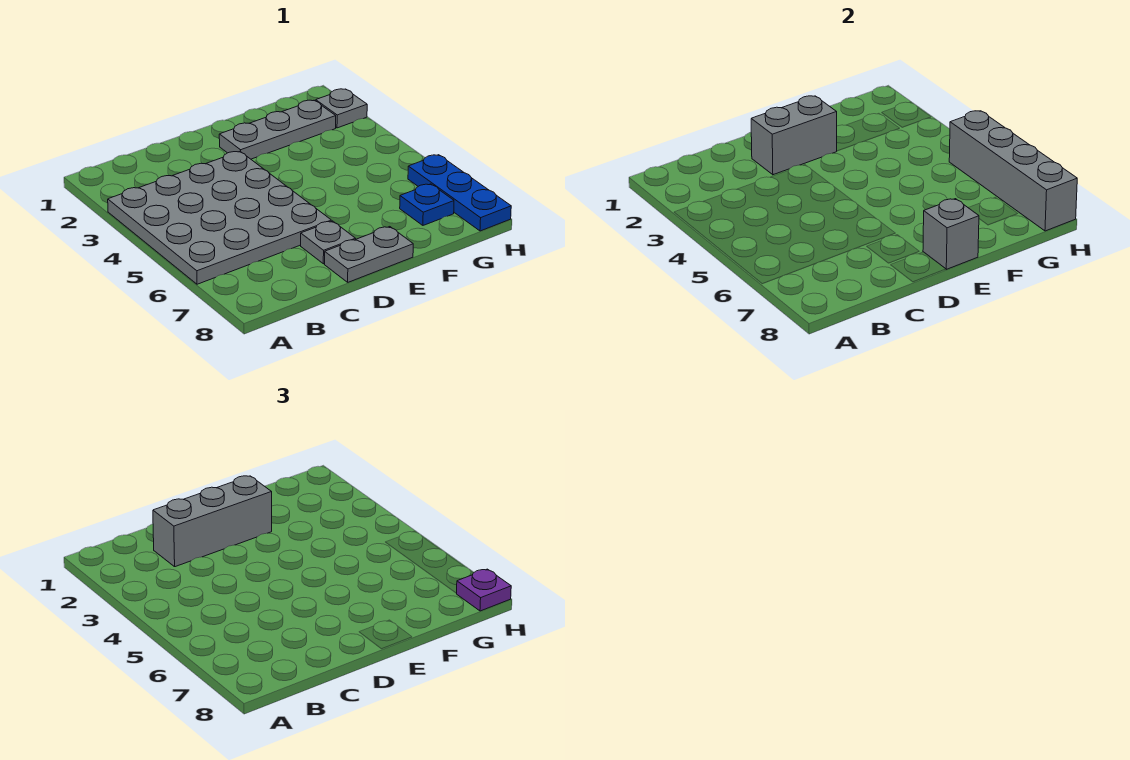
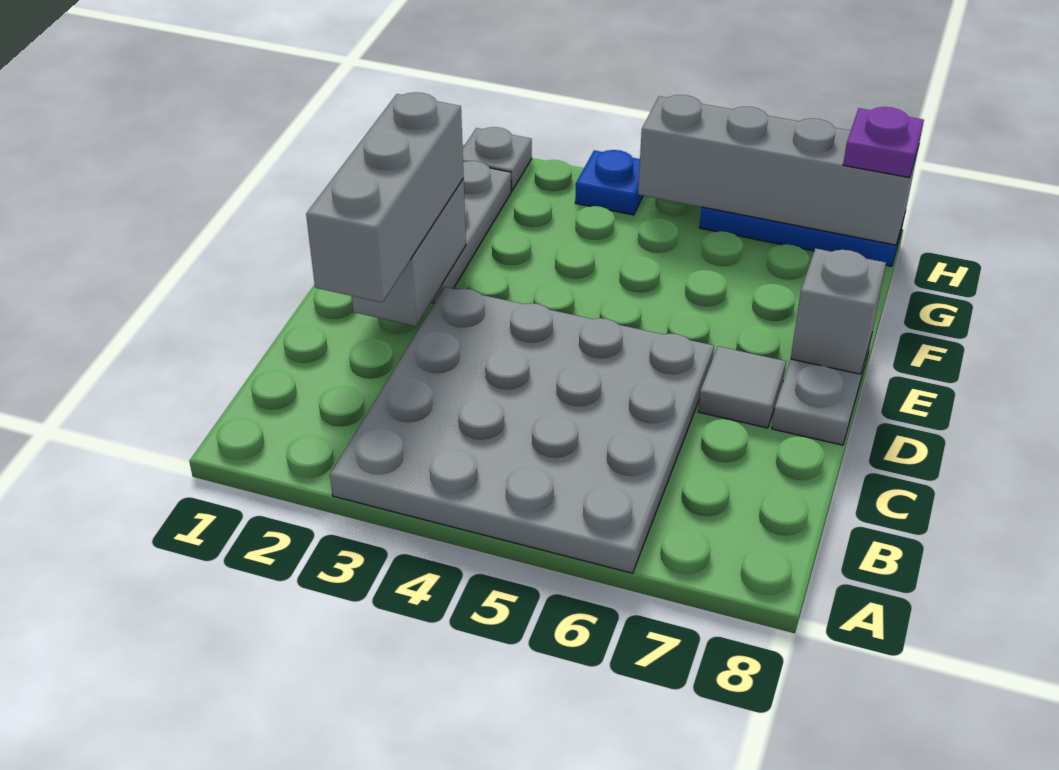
grey 1x1 plate [301,221,356,264] -> grey 1x1 tile [698,346,786,428]
blue 1x1 plate [400,184,454,225] -> blue 1x1 plate moved to [575,150,643,215]

